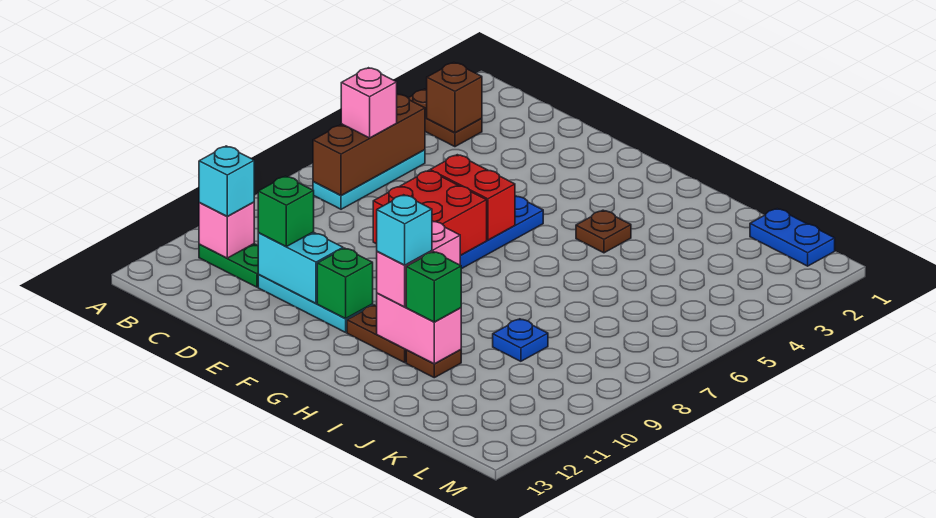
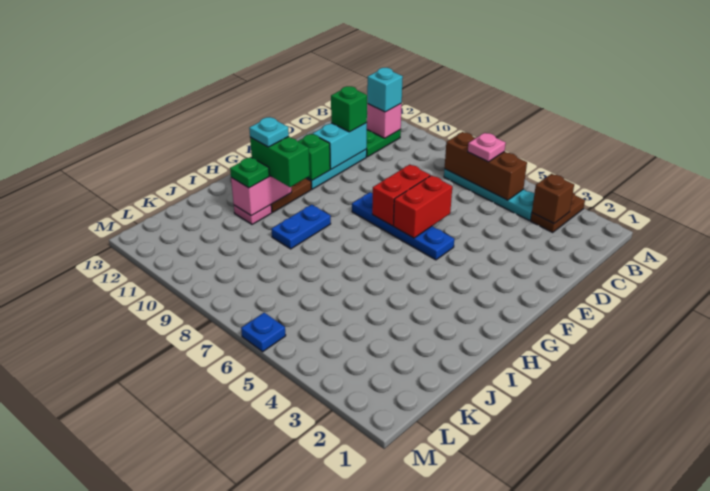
cyan 1x3 plate [313,150,425,209] -> cyan 1x4 plate [444,169,534,220]
pink 1x1 brick [341,68,397,138] -> pink 1x1 plate [468,133,506,162]
red 2x2 brick [373,170,487,255] -> red 1x2 brick [372,165,430,226]
brown 1x1 plate [576,210,631,253] -> none
pink 1x2 brick [377,221,461,307] -> green 1x2 brick [250,137,310,187]
cyan 1x1 brick [377,195,432,265] -> cyan 1x1 plate [249,117,289,147]
brown 1x1 plate [406,350,461,378] -> pink 1x1 plate [234,205,272,224]
green 1x1 brick [406,252,461,322] -> green 1x1 plate [230,157,269,188]
blue 1x1 plate [493,319,548,361] -> blue 1x1 plate moved to [241,313,286,352]
blue 1x2 plate [750,209,835,266] -> blue 1x2 plate moved to [271,205,331,249]

